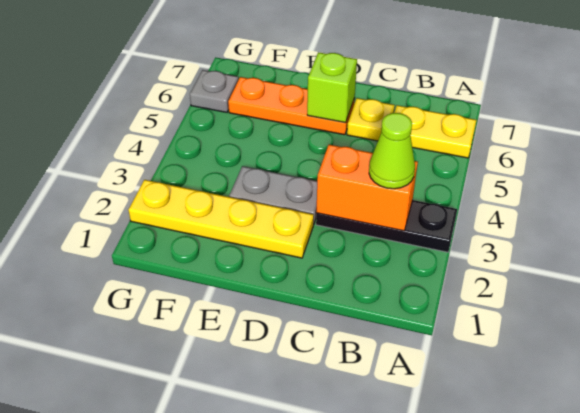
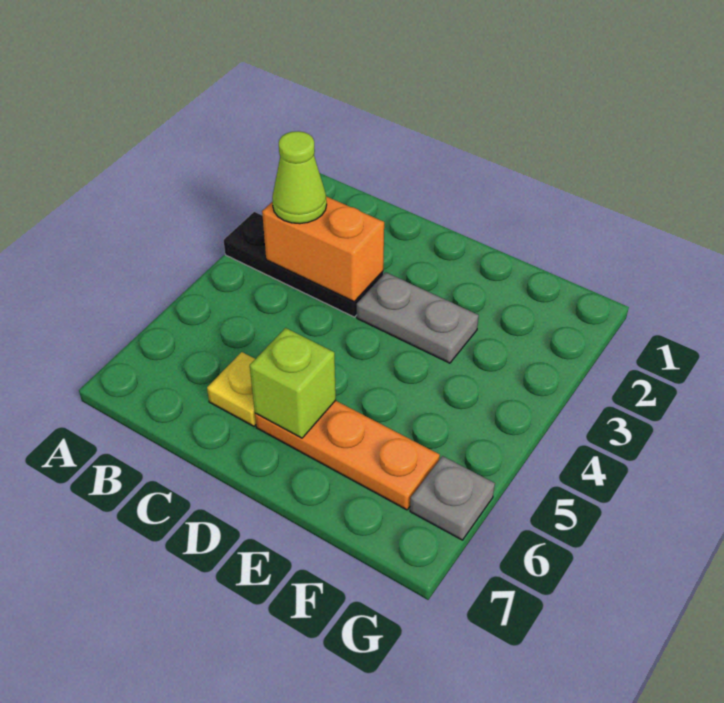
yellow 1x2 plate [394,105,476,158] -> none
yellow 1x4 plate [129,180,314,258] -> none

